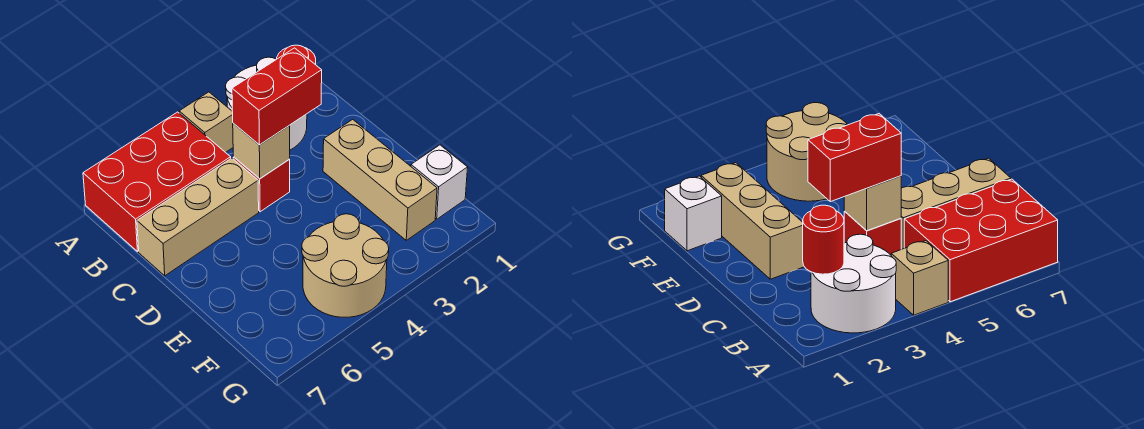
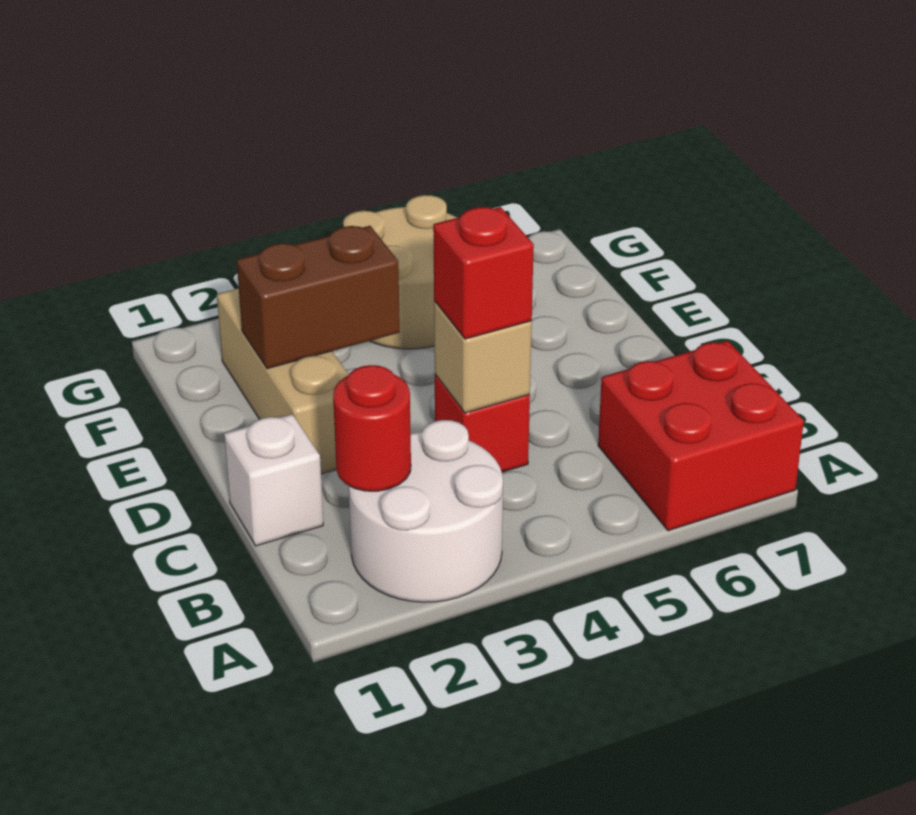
tan 1x1 brick [179,92,233,152] -> none
red 2x3 brick [83,112,231,251] -> red 2x2 brick [598,341,804,531]
red 1x2 brick [232,48,322,145] -> red 1x1 brick [433,207,534,339]
tan 1x3 brick [137,158,259,276] -> none
none -> brown 1x2 brick [237,226,400,369]
white 1x1 brick [411,145,468,219] -> white 1x1 brick moved to [224,414,323,546]

